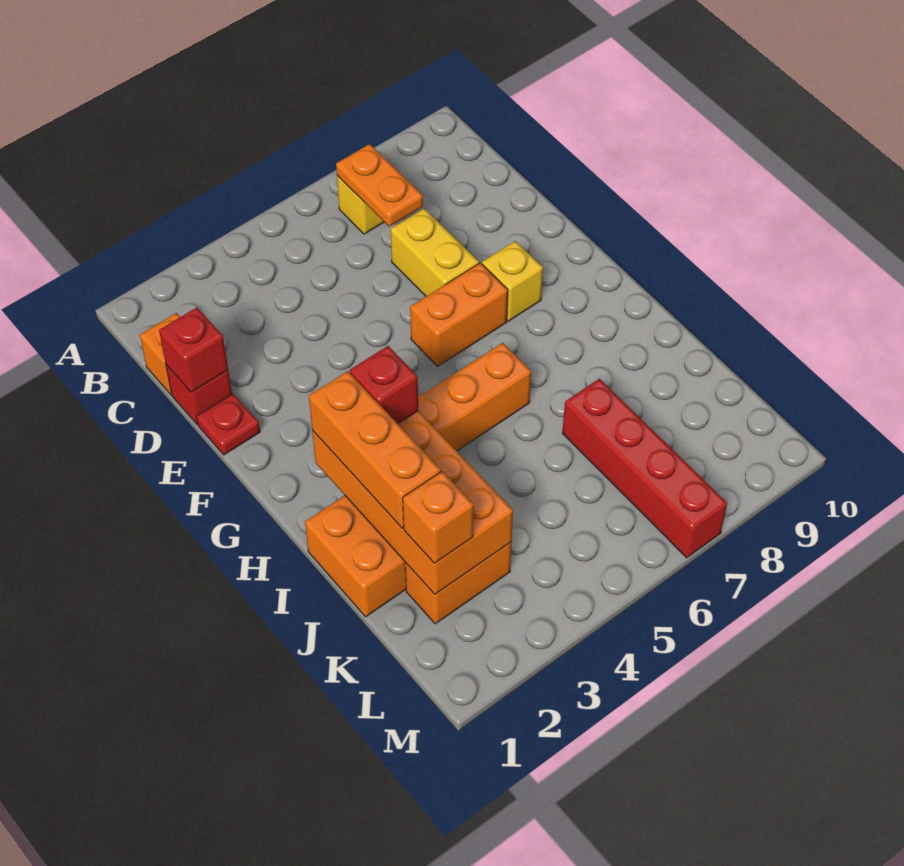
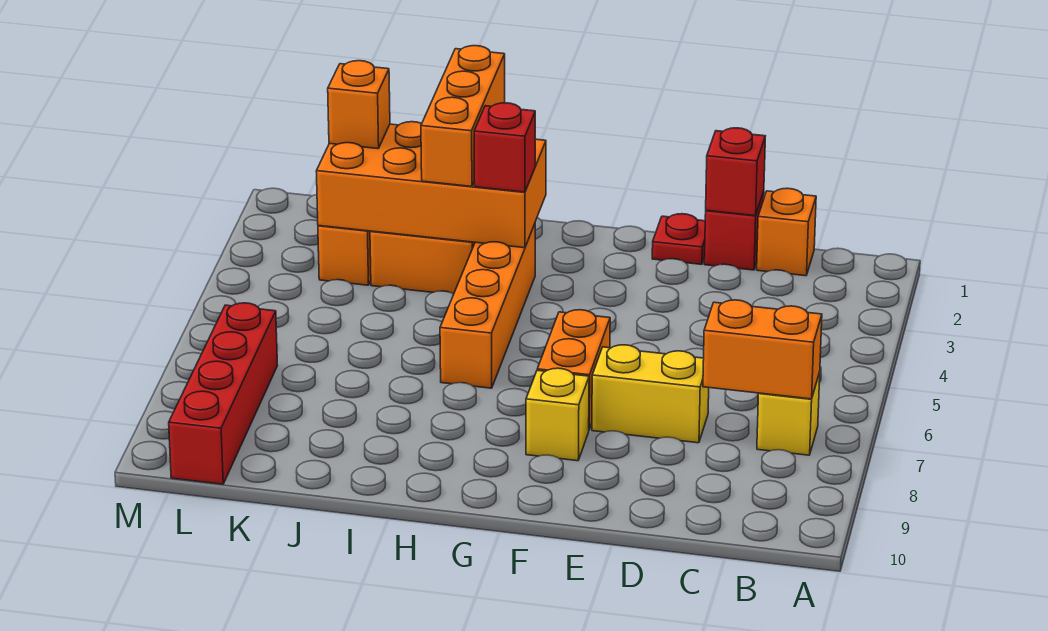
orange 1x2 plate [336,144,423,227] -> orange 1x2 brick [703,300,822,399]
orange 1x3 brick [309,371,441,528] -> orange 1x3 brick turned to [421,46,505,186]
red 1x4 brick [562,379,727,558] -> red 1x4 brick turned to [169,303,277,484]

